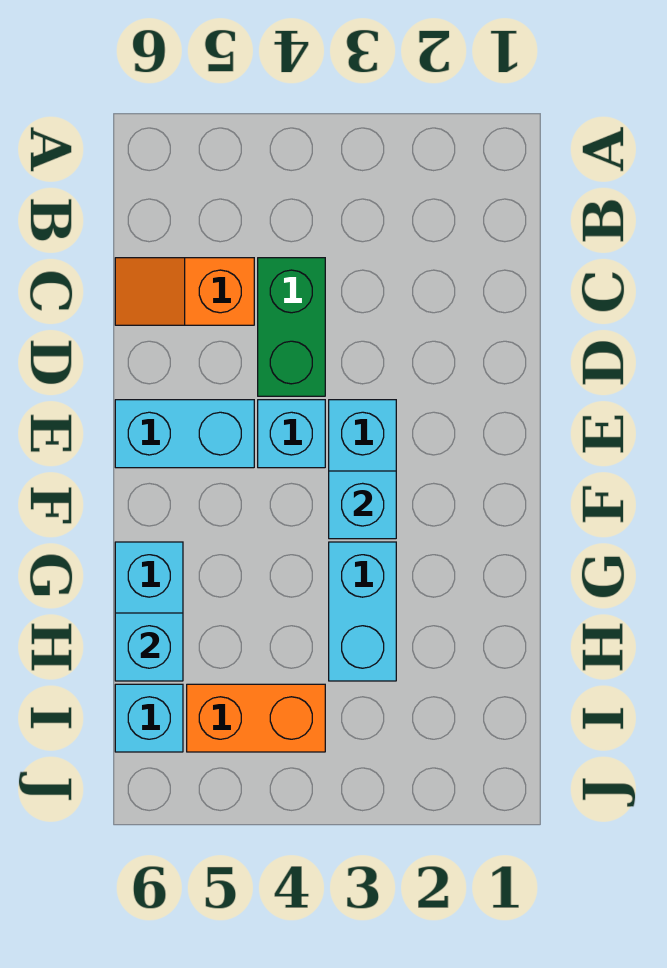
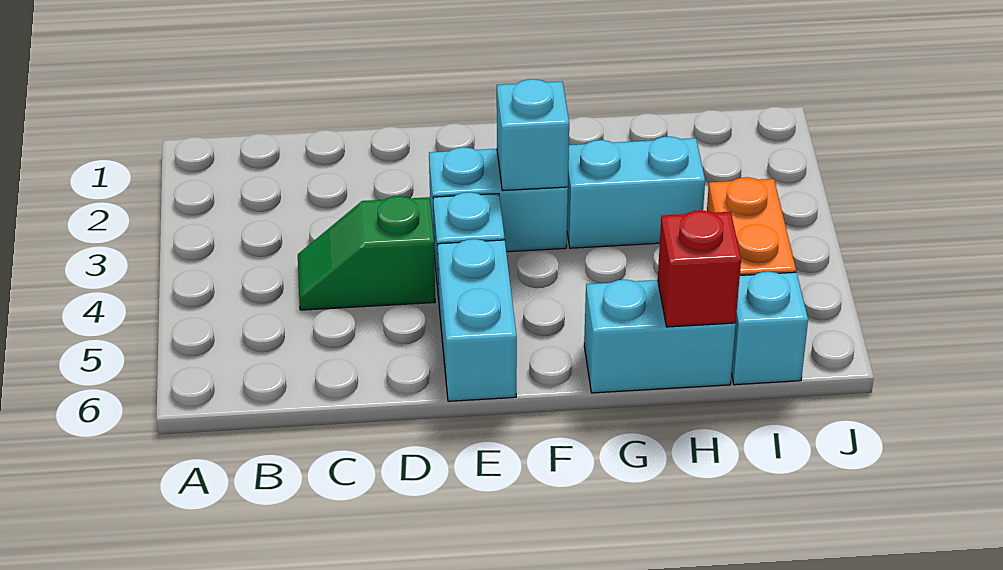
green 1x2 brick [258,258,325,396] -> green 1x2 slope [298,196,435,310]
orange 1x2 slope [115,258,254,325] -> none
cyan 1x1 brick [115,613,183,681] -> red 1x1 brick [658,210,741,327]

